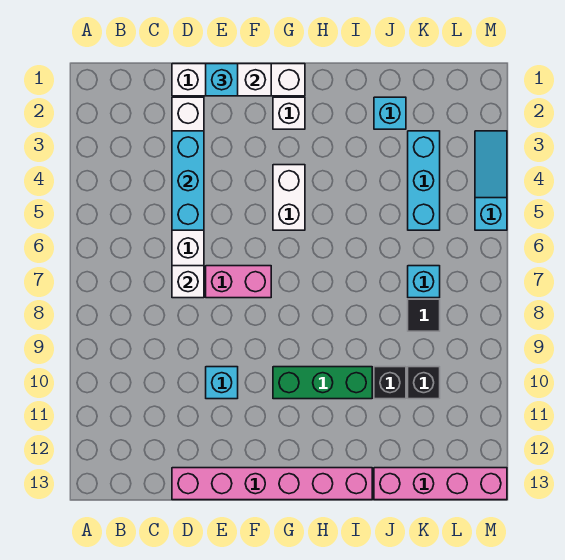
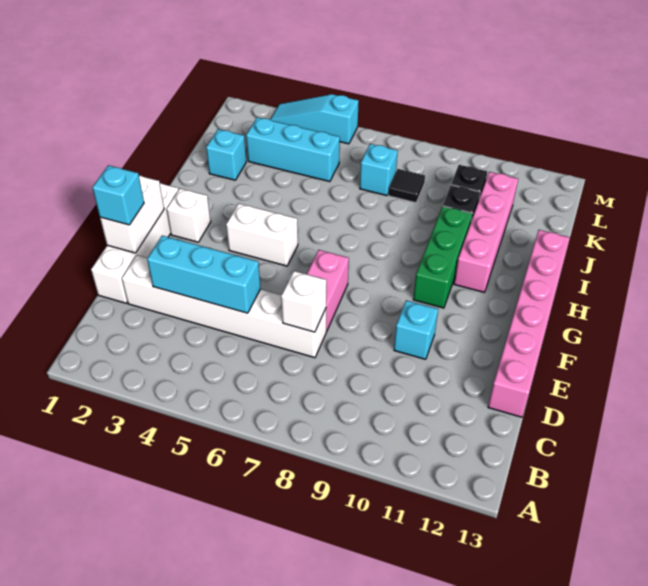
pink 1x4 brick [374,468,507,500] -> pink 1x4 brick moved to [454,172,518,292]

